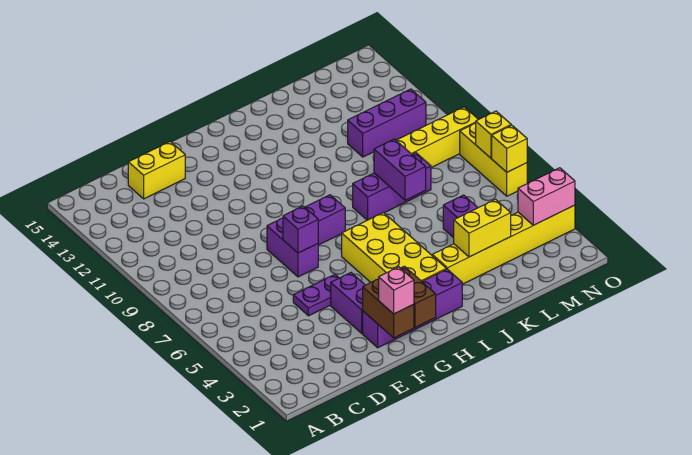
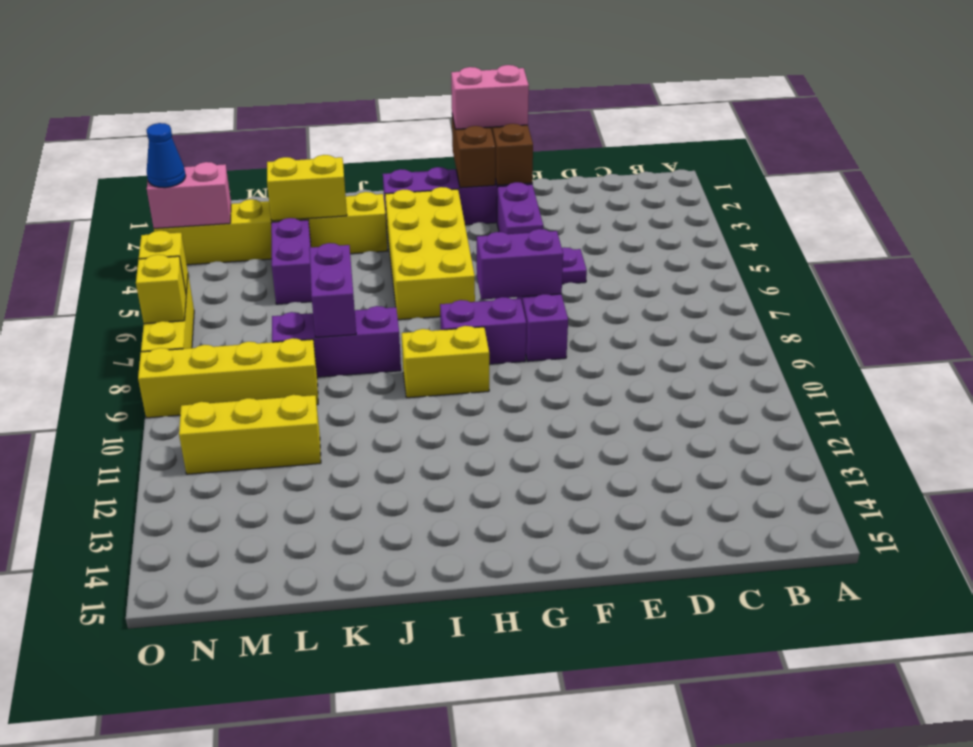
yellow 1x2 brick [128,142,185,199] -> yellow 1x2 brick moved to [401,326,489,398]
pink 1x1 brick [379,267,414,314] -> pink 1x2 brick [451,65,529,129]
purple 1x1 brick [283,206,318,253] -> purple 1x2 brick [477,229,563,300]
purple 1x3 brick [348,89,426,157] -> yellow 1x3 brick [179,395,321,474]
none -> blue 1x1 cone [147,123,186,188]

